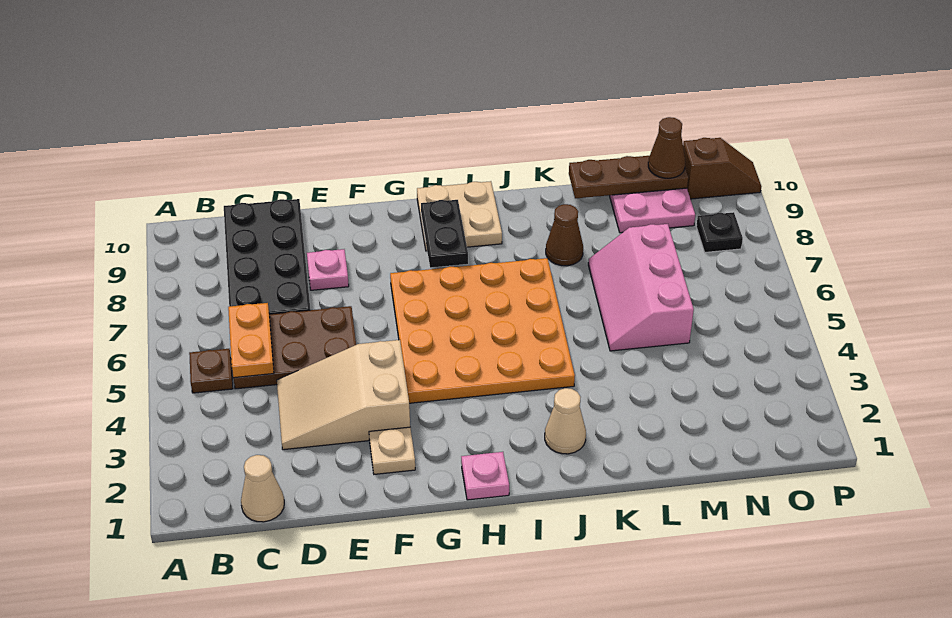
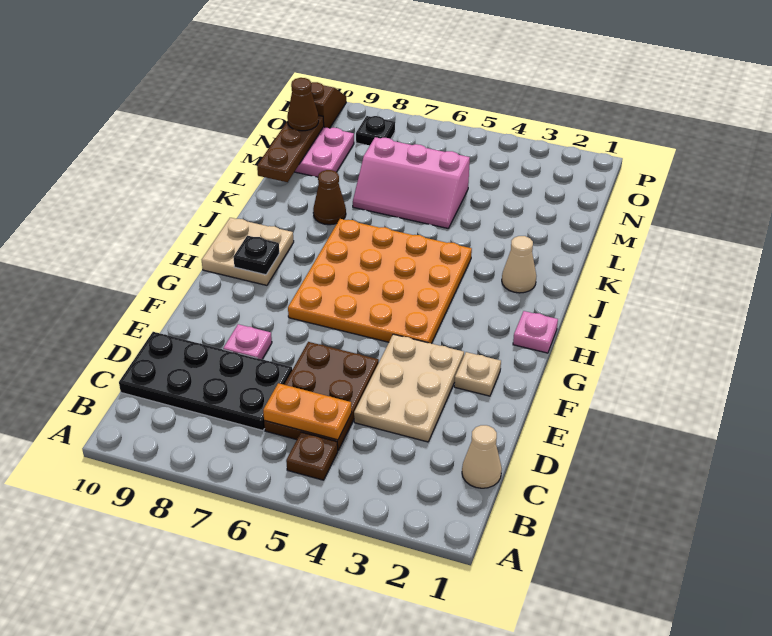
tan 2x3 slope [277,340,410,450] -> tan 2x3 plate [354,334,464,442]
black 1x2 plate [421,200,468,268] -> black 1x1 plate [233,236,279,275]

